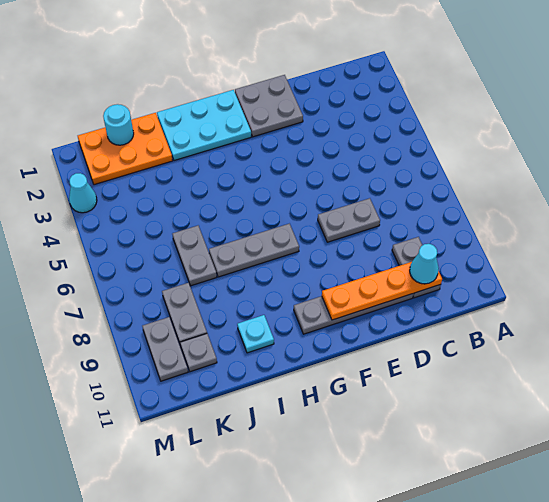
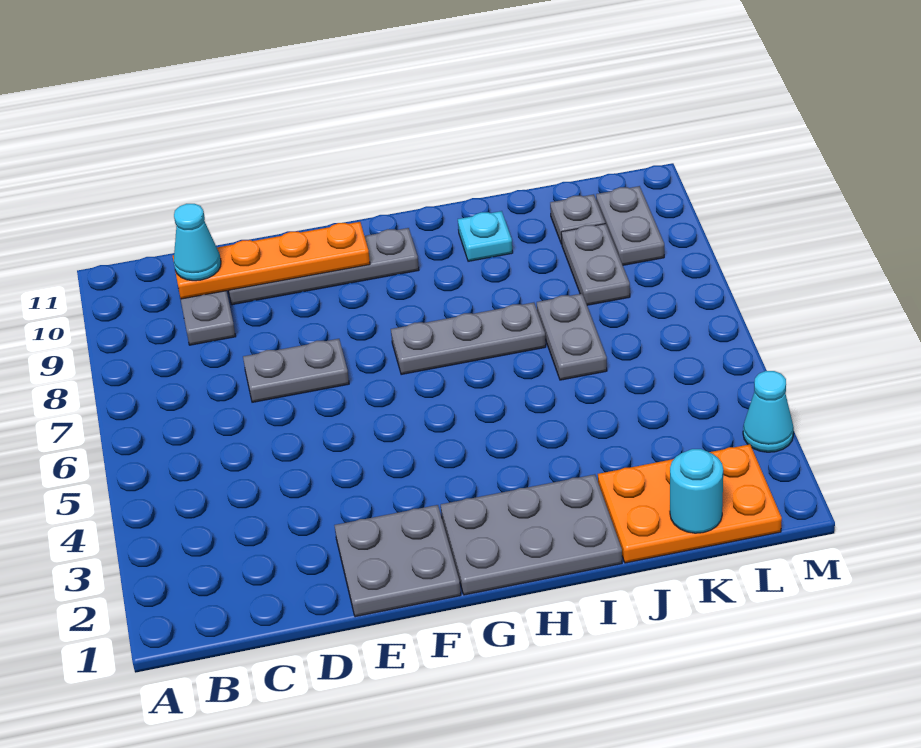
cyan 2x3 plate [157,90,251,161] -> grey 2x3 plate [441,474,622,595]

